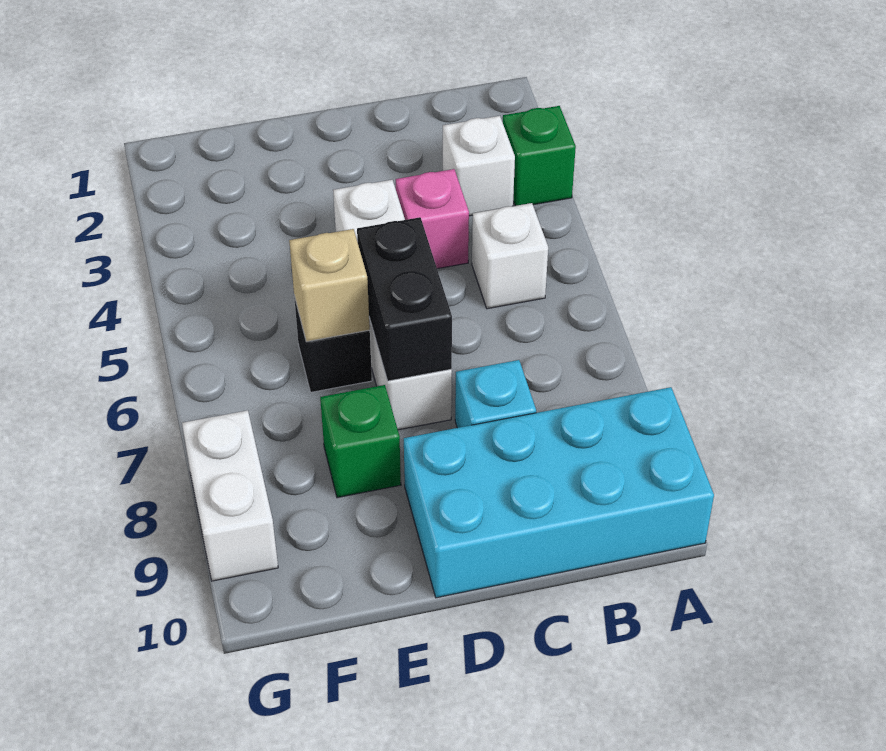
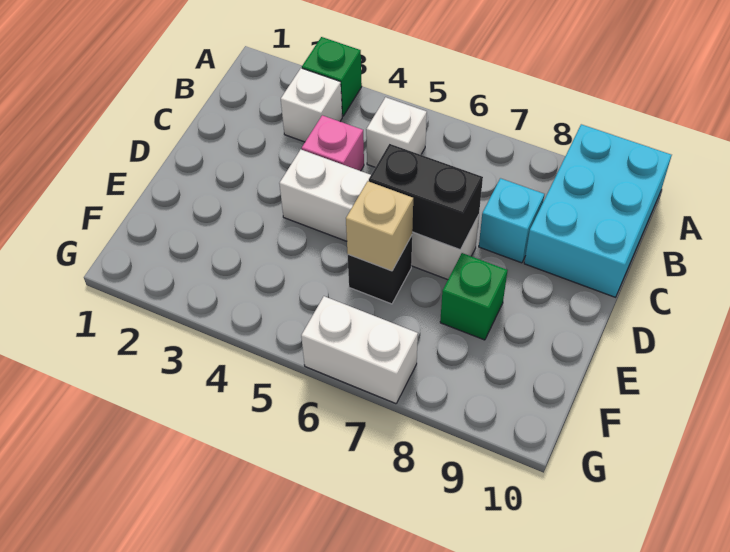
cyan 2x4 brick [404,387,714,598] -> cyan 2x3 brick [524,124,672,297]
white 1x2 brick [182,410,278,581] -> white 1x2 brick moved to [301,296,418,404]

